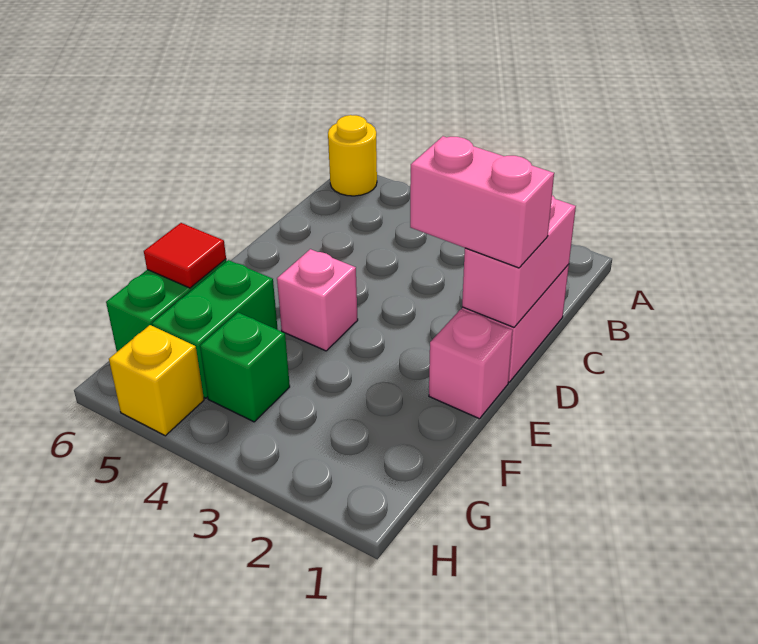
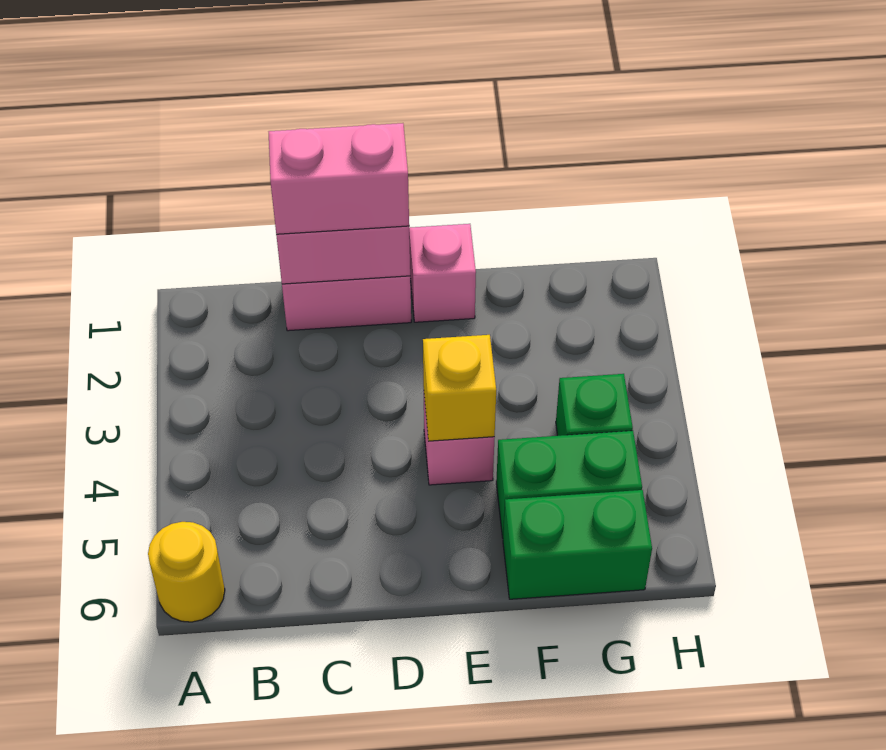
pink 1x2 brick [410,136,554,268] -> pink 1x2 brick turned to [269,123,409,234]
red 1x1 tile [144,223,226,288] -> none
yellow 1x1 brick [109,325,204,436] -> yellow 1x1 brick moved to [423,335,496,441]

